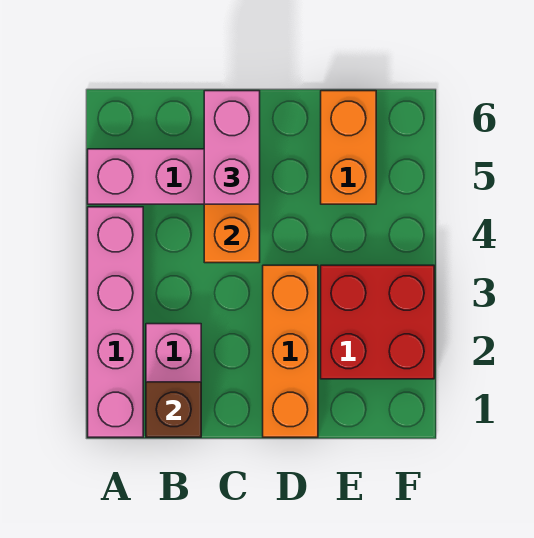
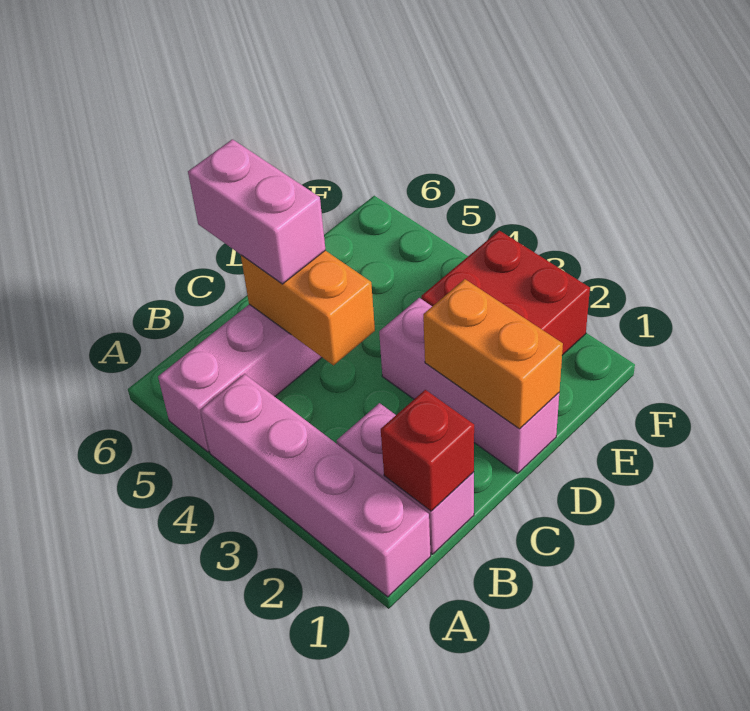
brown 1x1 brick [146,382,201,437] -> red 1x1 brick [381,390,474,511]
orange 1x3 brick [263,265,318,437] -> pink 1x3 brick [379,298,559,473]
orange 1x2 brick [321,91,376,204] -> orange 1x2 brick moved to [423,279,563,429]

